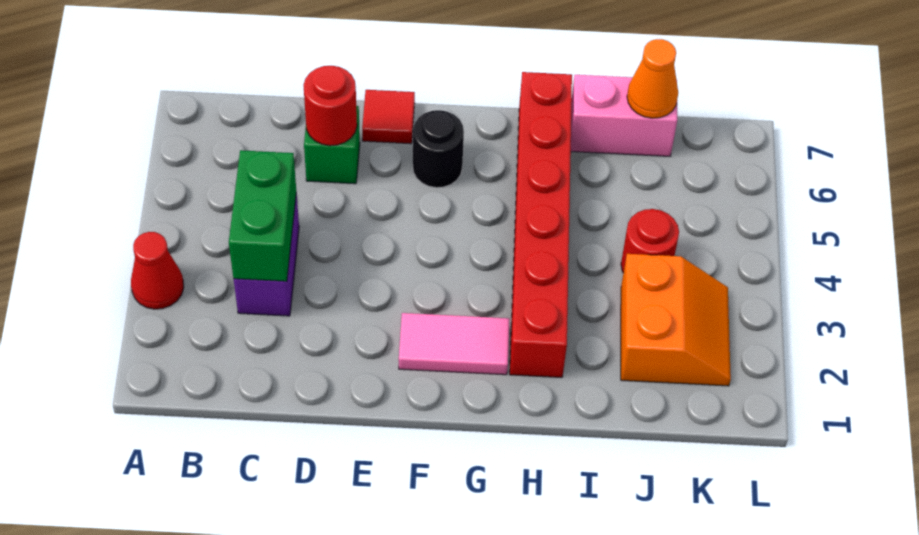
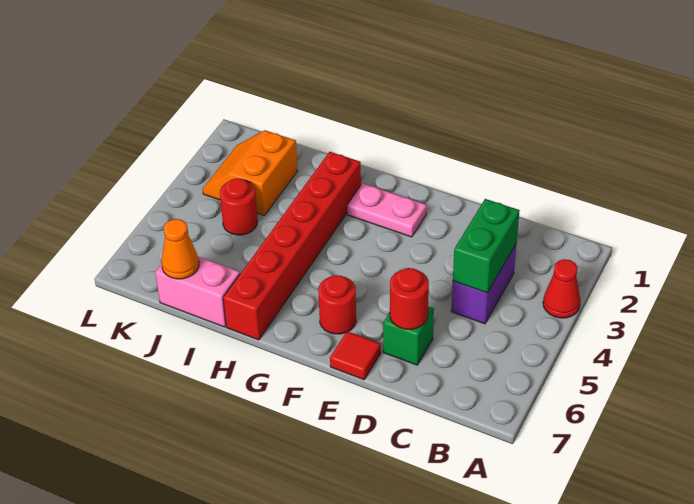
pink 1x2 tile [399,313,510,375] -> pink 1x2 plate [347,183,427,237]
black 1x1 round brick [413,110,464,188] -> red 1x1 round brick [318,275,356,334]

